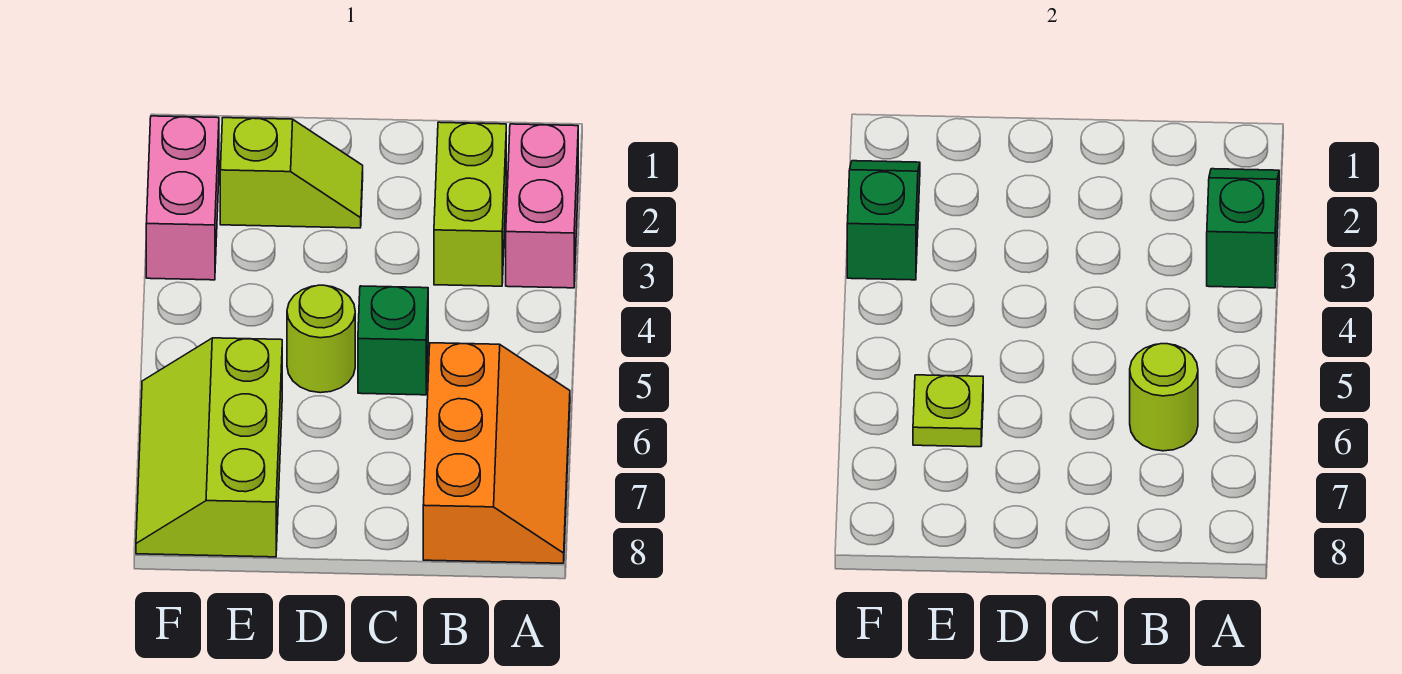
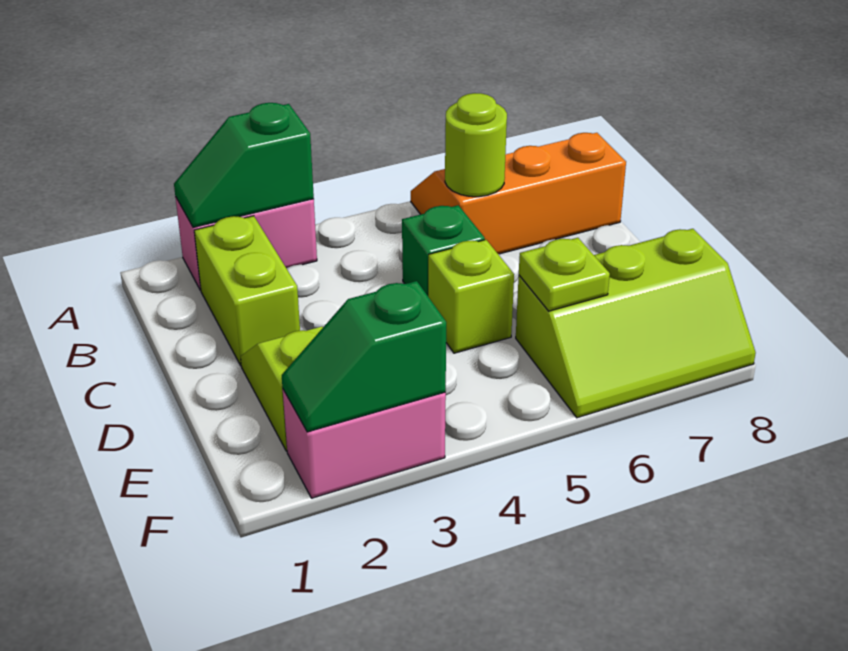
lime 1x2 brick [434,122,506,286] -> lime 1x2 brick turned to [194,216,300,365]
lime 1x1 round brick [287,285,355,393] -> lime 1x1 brick [428,240,514,353]

